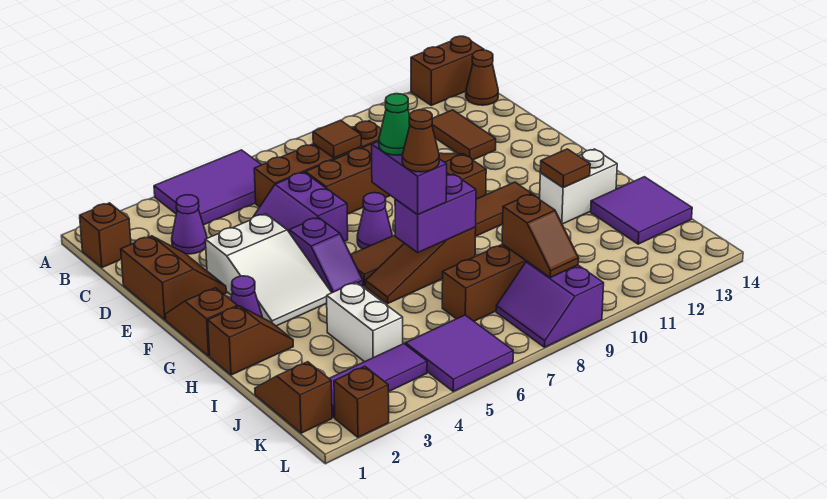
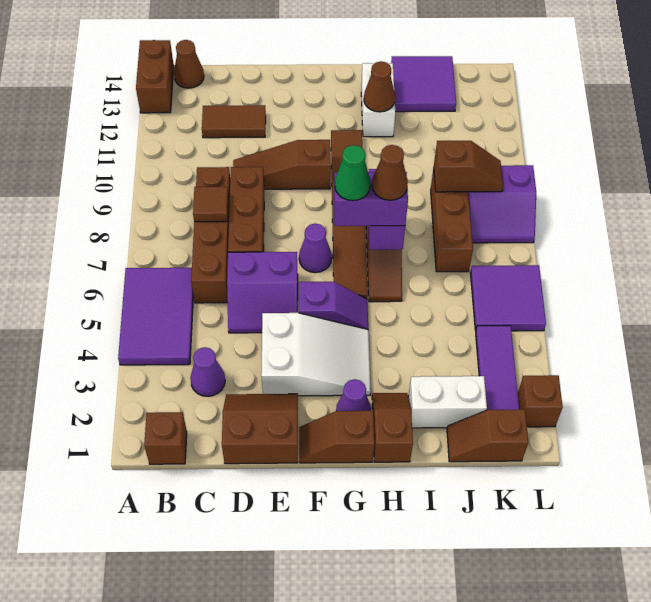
brown 1x1 tile [540,149,590,188] -> brown 1x1 cone [364,61,395,112]
white 1x2 brick [327,282,403,362] -> white 1x2 brick moved to [408,376,487,428]

